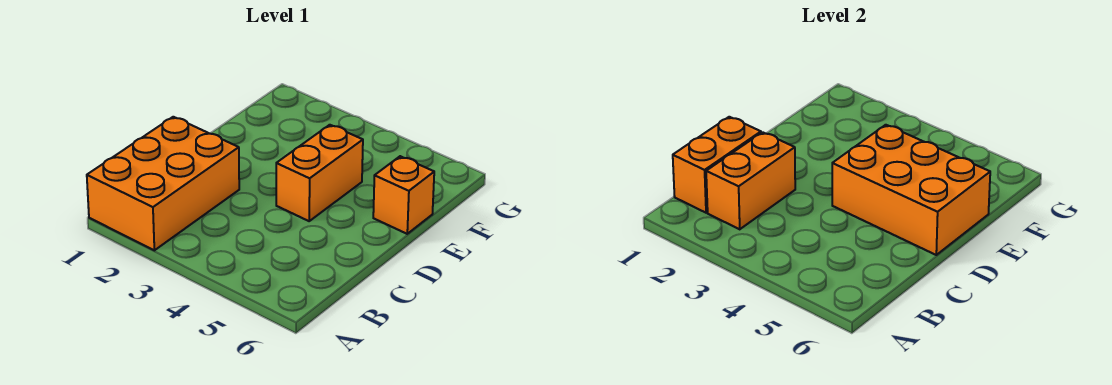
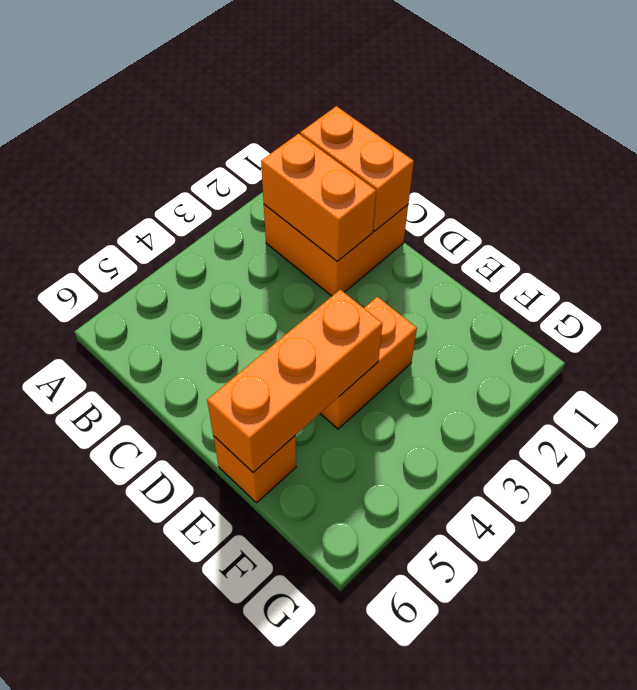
orange 2x3 brick [87,117,239,250] -> orange 2x2 brick [264,204,408,296]
orange 1x2 brick [276,125,363,221] -> orange 1x2 brick turned to [320,297,417,429]
orange 2x3 brick [832,125,990,255] -> orange 1x3 brick [207,290,383,472]

